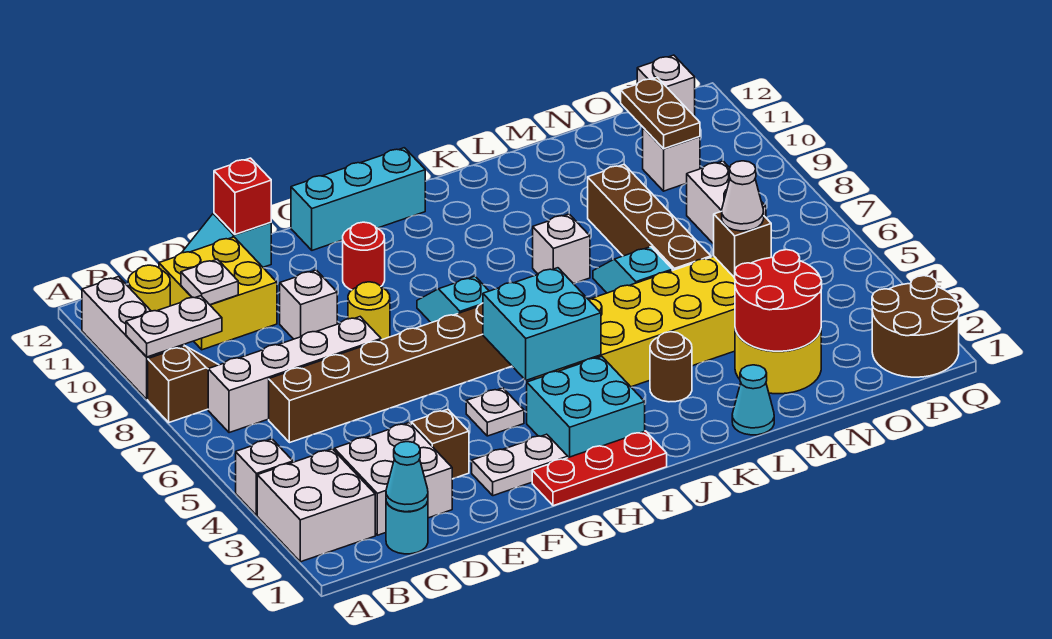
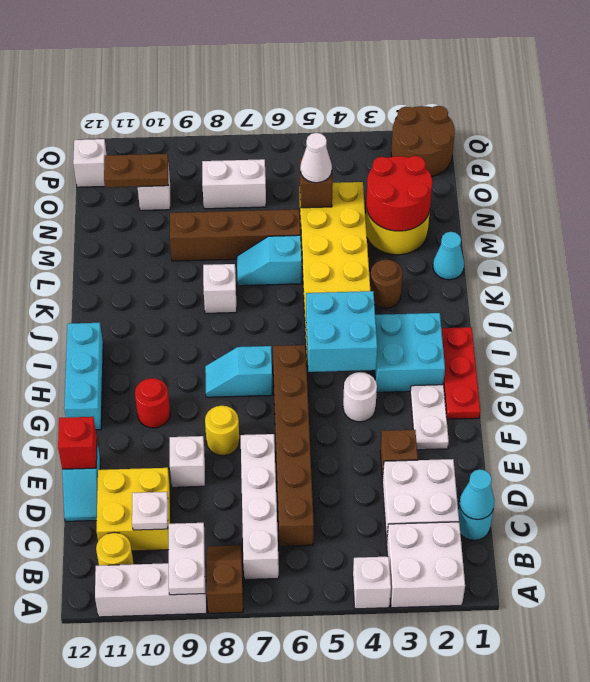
white 1x1 plate [466,388,524,436] -> white 1x1 round brick [343,372,377,422]

